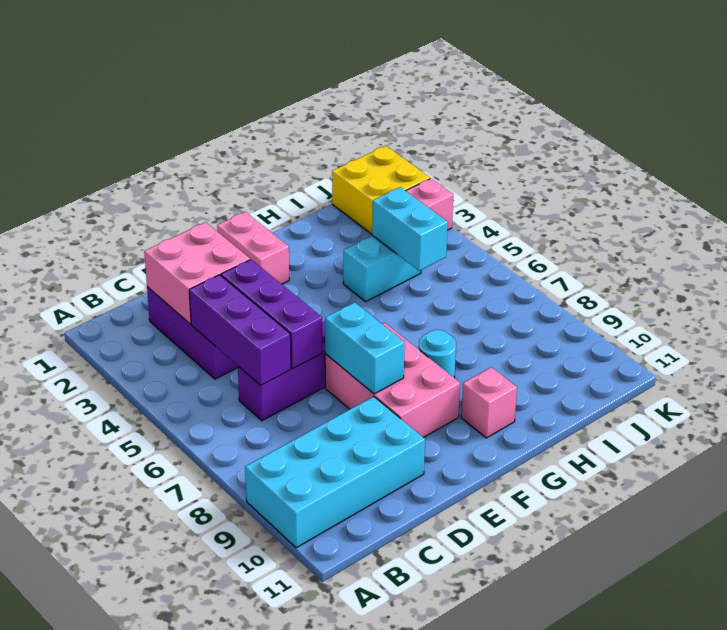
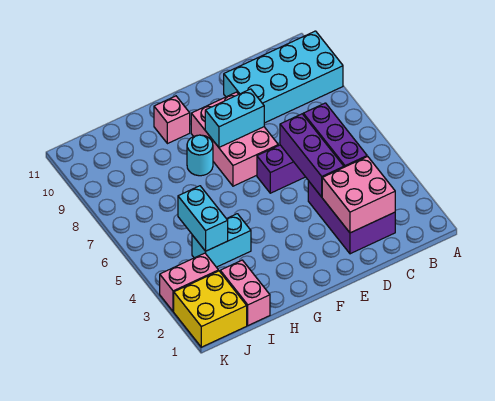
cyan 1x2 brick [325,302,405,394] -> cyan 1x2 brick turned to [205,89,264,147]
pink 1x2 brick [217,212,289,284] -> pink 1x2 brick moved to [220,260,270,325]

